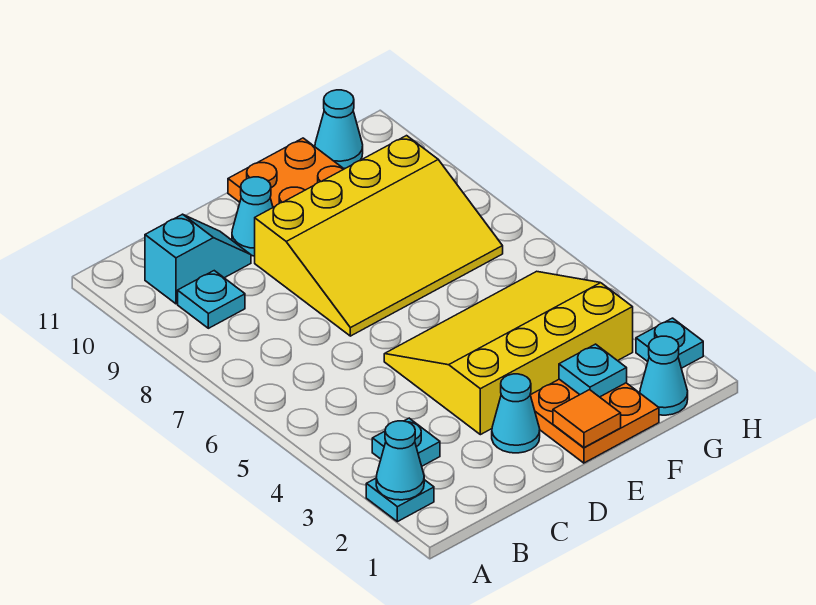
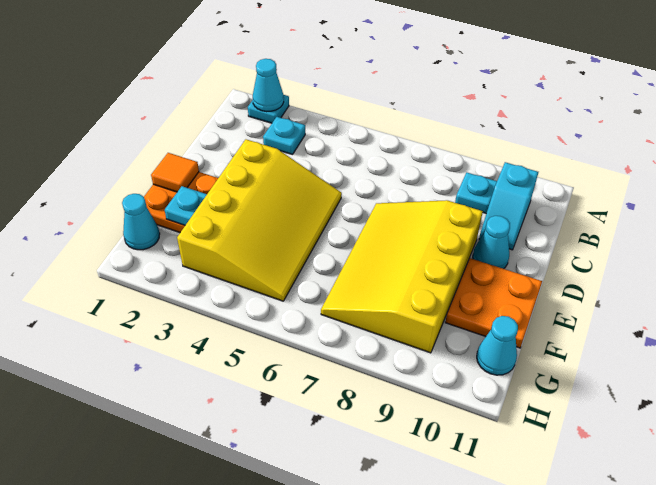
cyan 1x1 cone [492,374,540,453] -> none
cyan 1x1 plate [636,318,703,368] -> none

